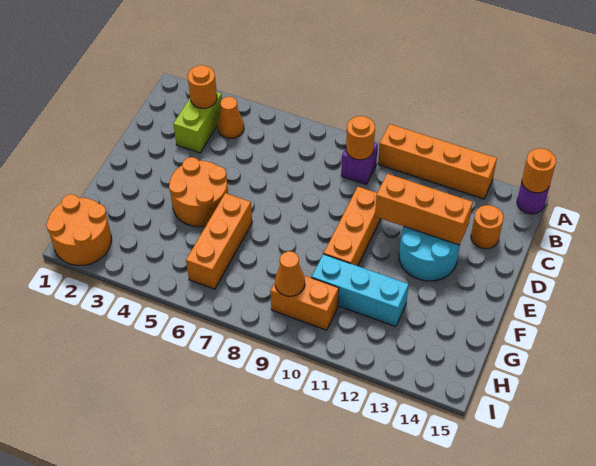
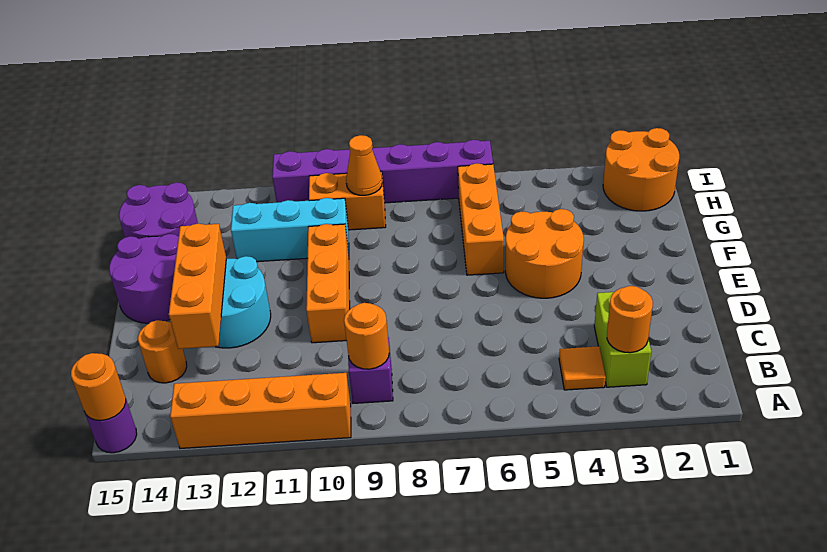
orange 1x1 cone [218,97,244,138] -> orange 1x1 tile [559,346,606,390]
orange 1x3 brick [375,174,473,245] -> orange 1x3 brick turned to [169,224,226,349]
none -> purple 2x2 round brick [109,234,179,323]
none -> purple 2x2 round brick [119,182,198,239]
none -> purple 1x6 brick [272,140,493,203]

